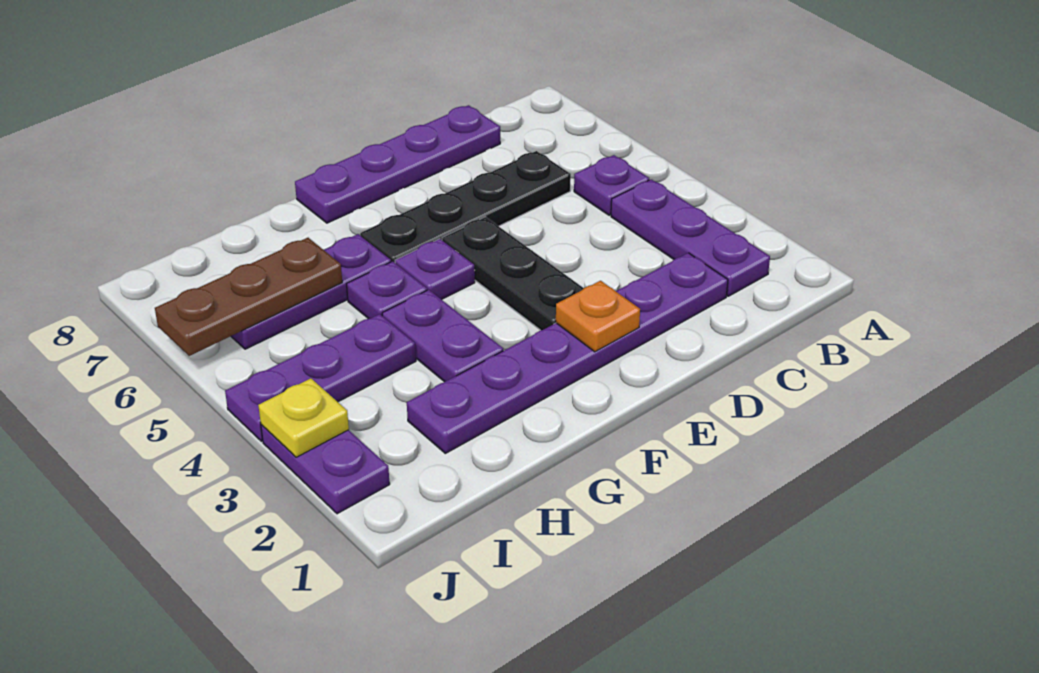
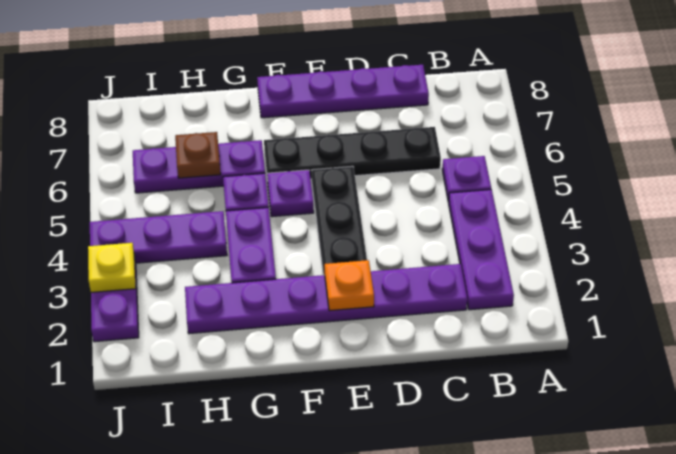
brown 1x3 plate [155,238,342,356] -> brown 1x1 plate [175,132,221,178]

